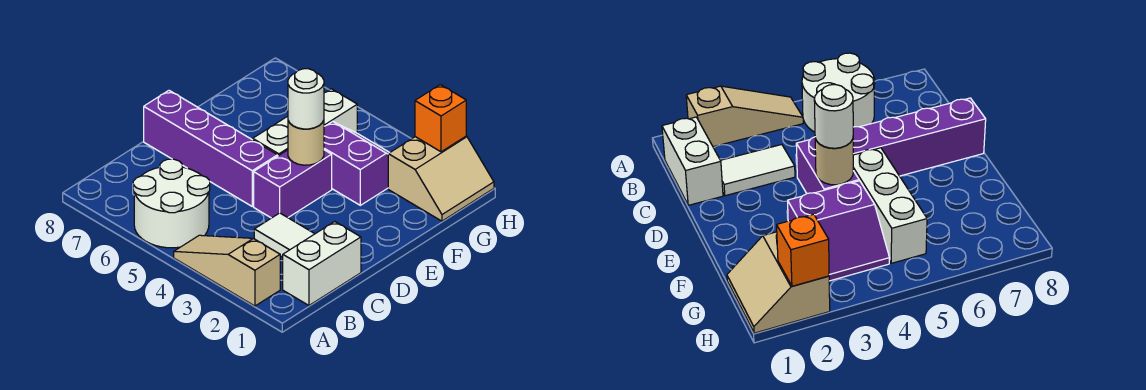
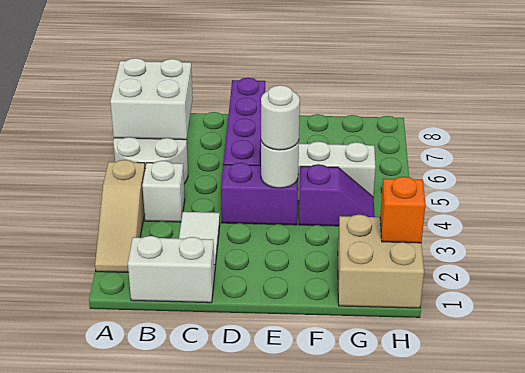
tan 1x3 slope [174,235,280,306] -> tan 1x3 slope turned to [95,160,145,272]
none -> white 2x2 brick [110,58,193,140]
none -> white 1x1 brick [142,161,185,222]
tan 1x1 round brick [288,120,324,165] -> white 1x1 round brick [261,141,299,188]
purple 2x2 slope [324,122,390,205] -> purple 1x2 slope [299,164,375,226]
tan 2x2 slope [388,136,494,221] -> tan 2x2 brick [338,215,424,308]

